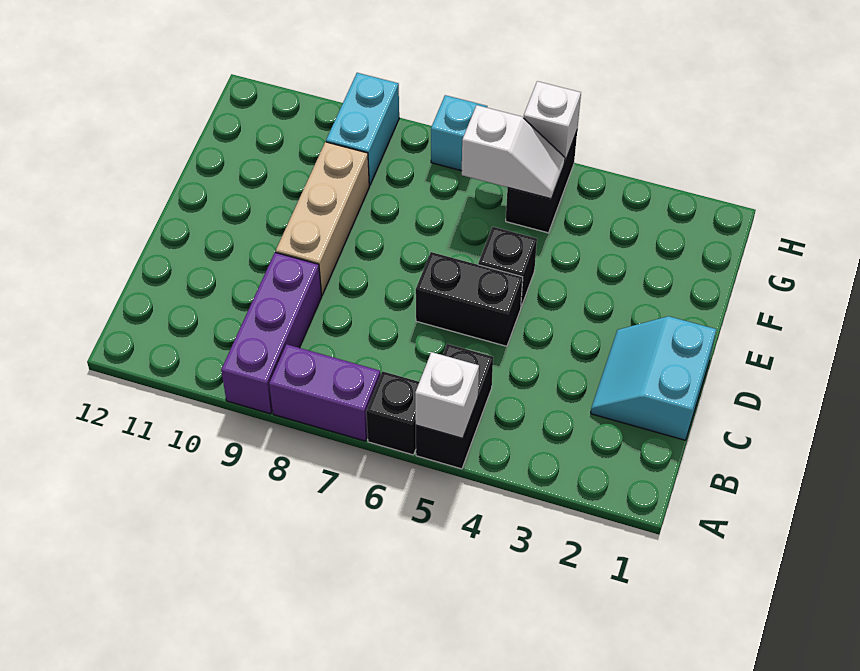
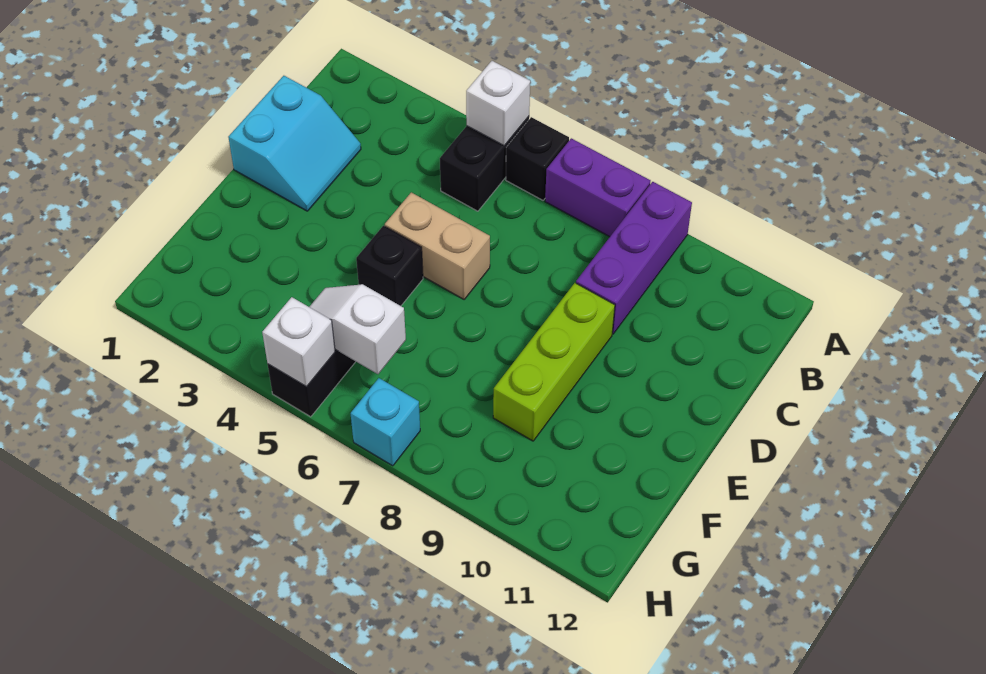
black 1x2 brick [416,252,523,346] -> tan 1x2 brick [385,192,490,299]
tan 1x3 brick [276,142,369,295] -> lime 1x3 brick [493,283,615,441]
cyan 1x2 brick [326,73,399,185] -> none

